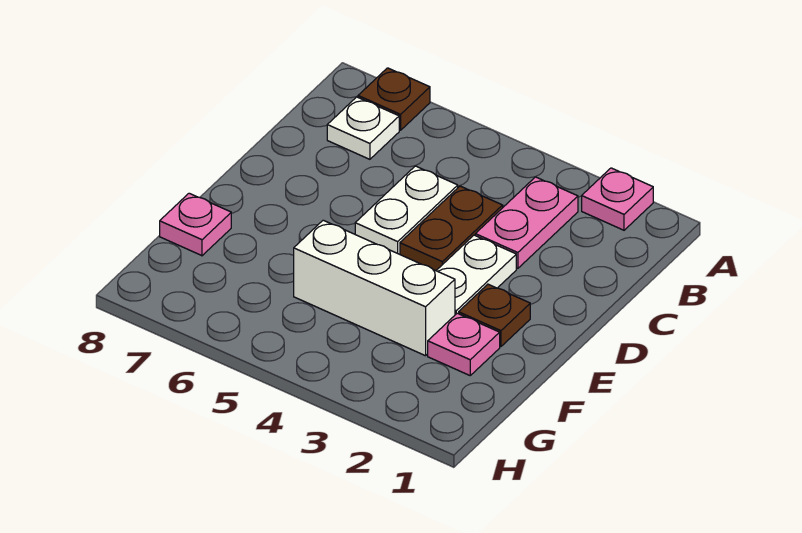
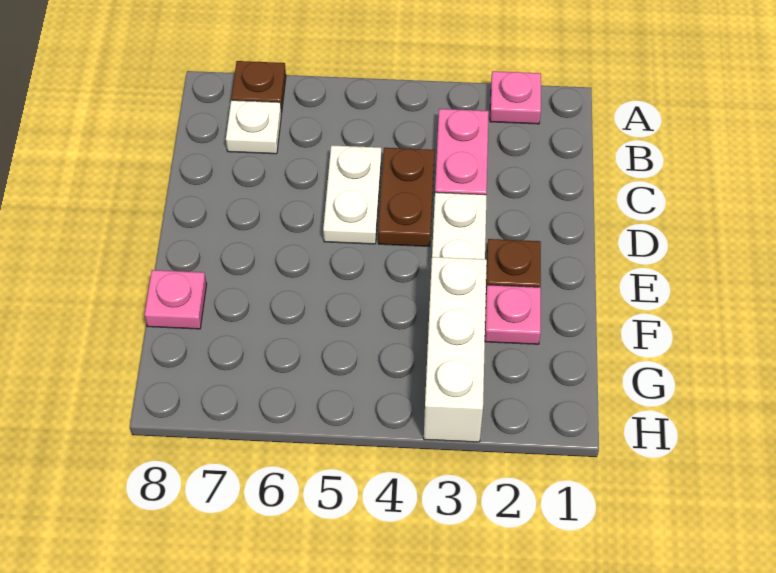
white 1x3 brick [294,220,455,356] -> white 1x3 brick turned to [424,257,487,442]

